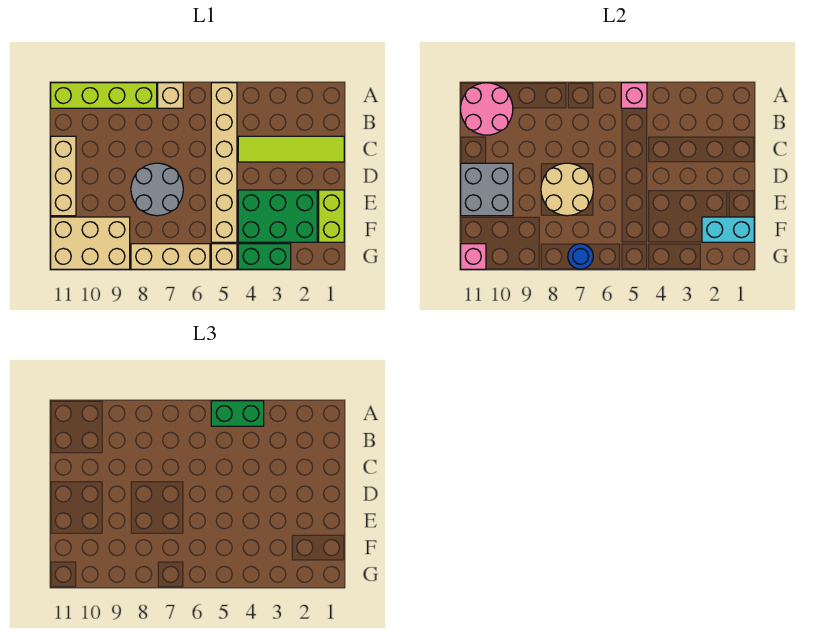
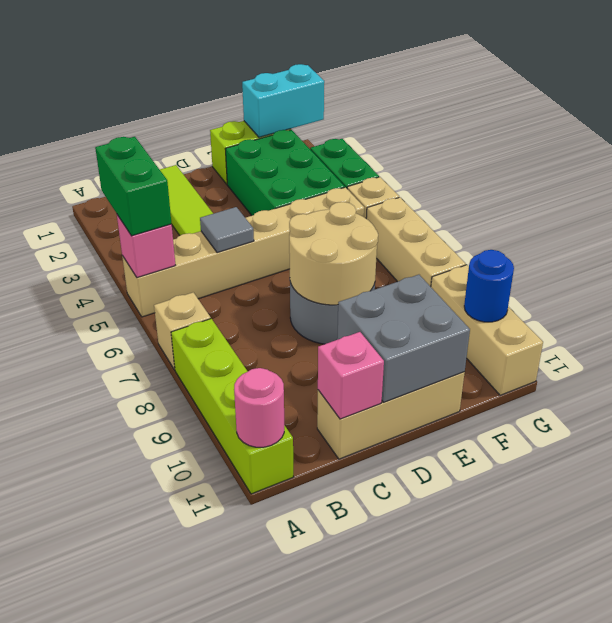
pink 2x2 round brick [461,83,513,135] -> pink 1x1 round brick [234,368,284,447]
none -> grey 1x1 tile [200,207,254,253]
cyan 1x2 brick [702,217,754,242] -> cyan 1x2 brick turned to [242,64,324,137]
tan 2x3 brick [51,217,130,269] -> tan 1x3 brick [431,265,543,395]
blue 1x1 round brick [568,244,593,269] -> blue 1x1 round brick moved to [464,250,514,322]
pink 1x1 brick [461,244,486,269] -> pink 1x1 brick moved to [318,332,384,419]

